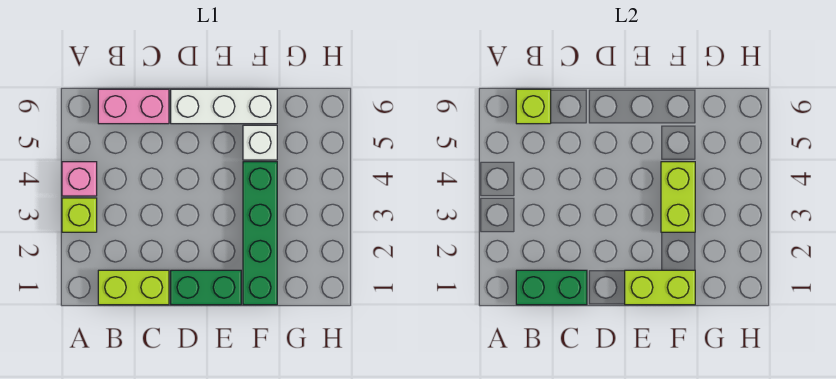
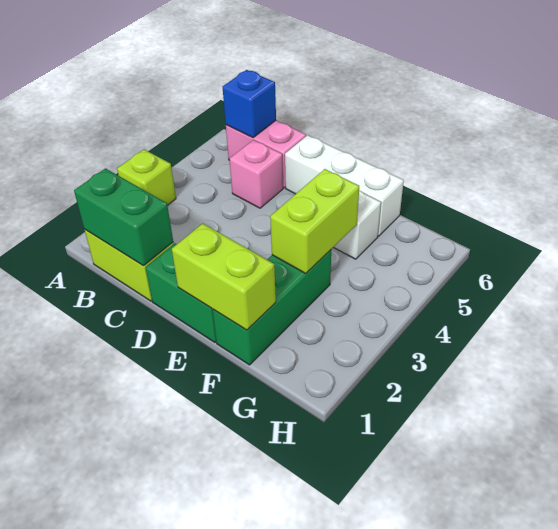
pink 1x1 brick [62,162,97,196] -> pink 1x1 brick moved to [230,140,283,208]
lime 1x1 brick [516,89,551,124] -> blue 1x1 brick [223,70,276,138]
green 1x4 brick [243,162,277,305] -> green 1x3 brick [212,250,331,365]

